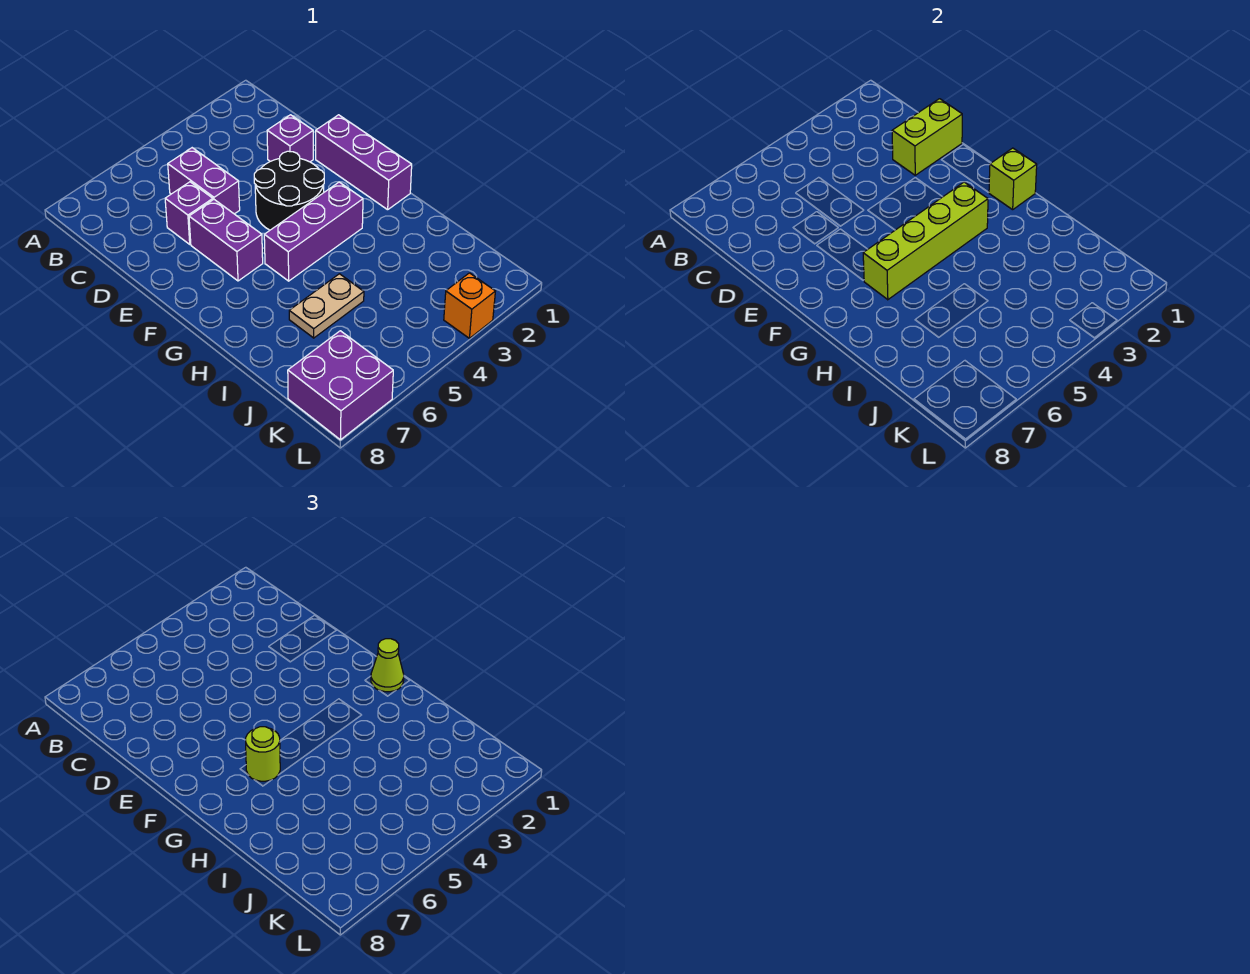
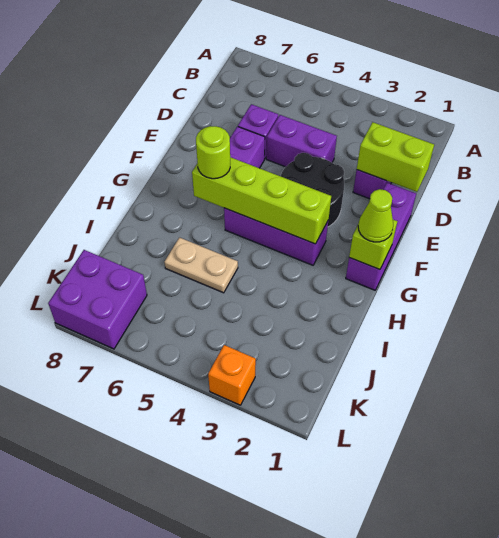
purple 1x2 brick [168,148,240,214] -> purple 1x2 brick turned to [266,115,337,167]

